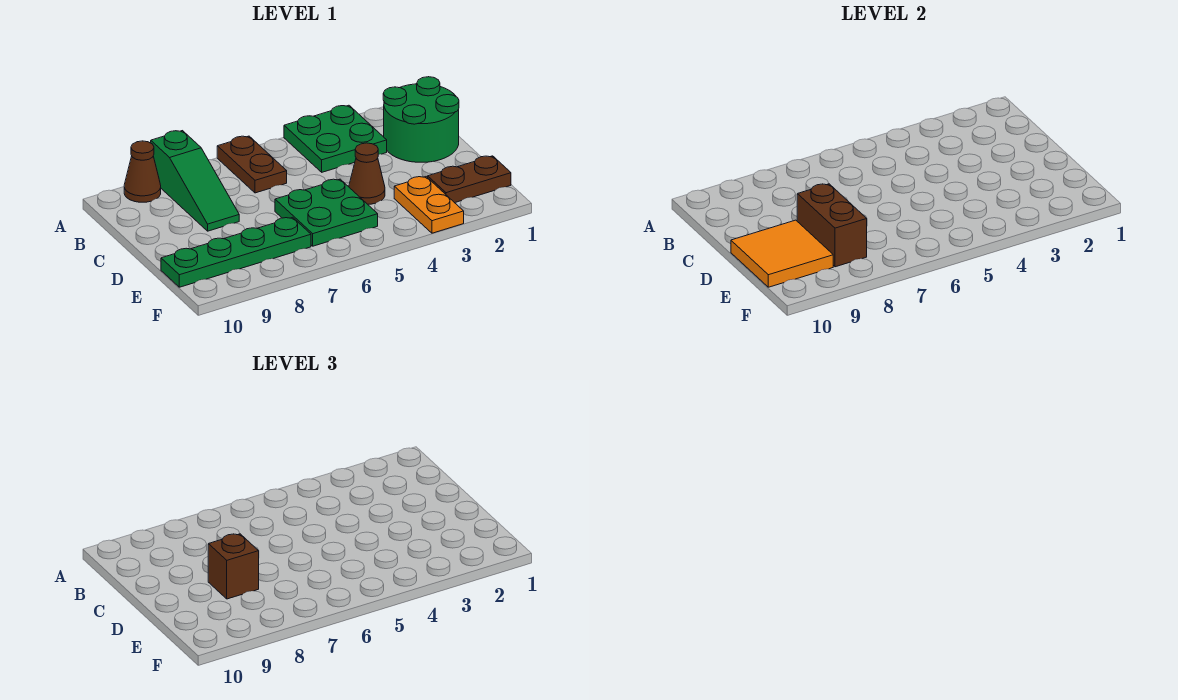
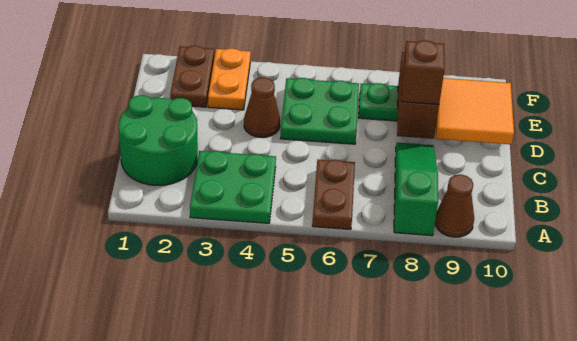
brown 1x2 plate [428,156,511,203] -> brown 1x2 plate turned to [170,46,214,107]

